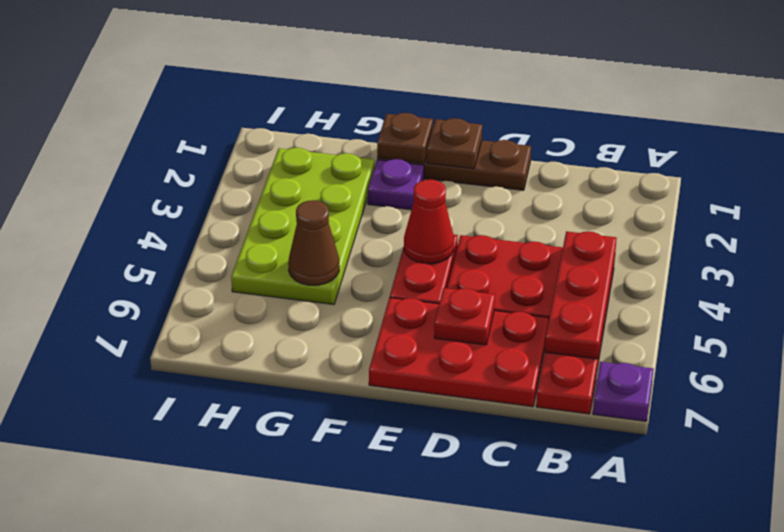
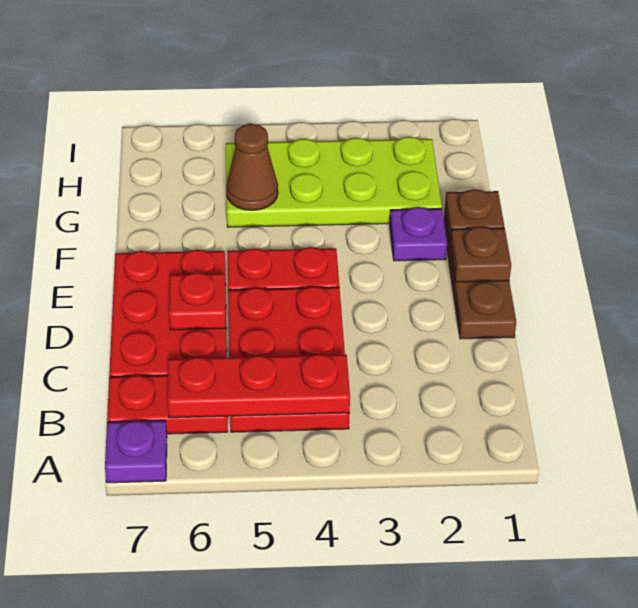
red 1x1 cone [404,179,454,264] -> none

